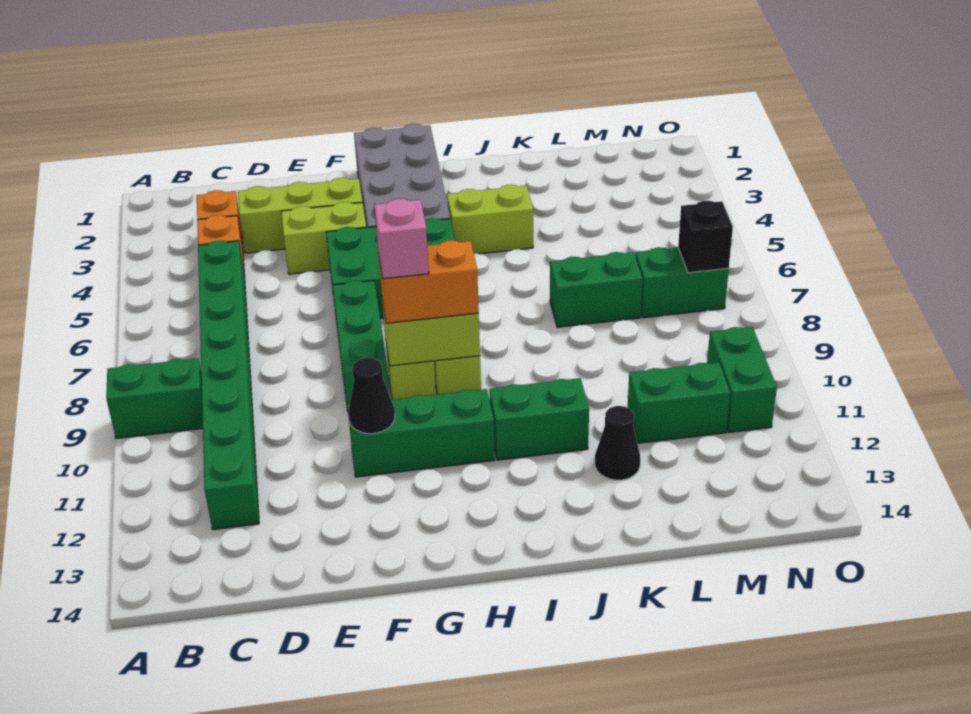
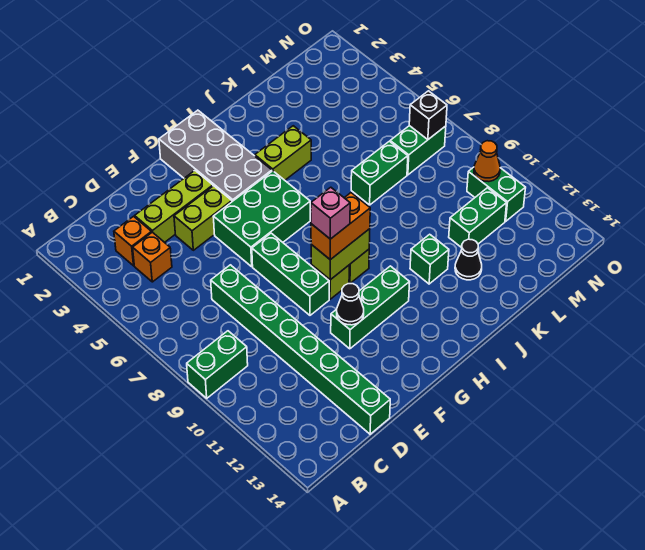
green 1x8 brick [198,241,259,530] -> green 1x8 brick moved to [211,265,390,434]
green 1x2 brick [489,378,589,460] -> green 1x1 brick [410,234,449,284]
none -> orange 1x1 cone [474,141,500,182]

